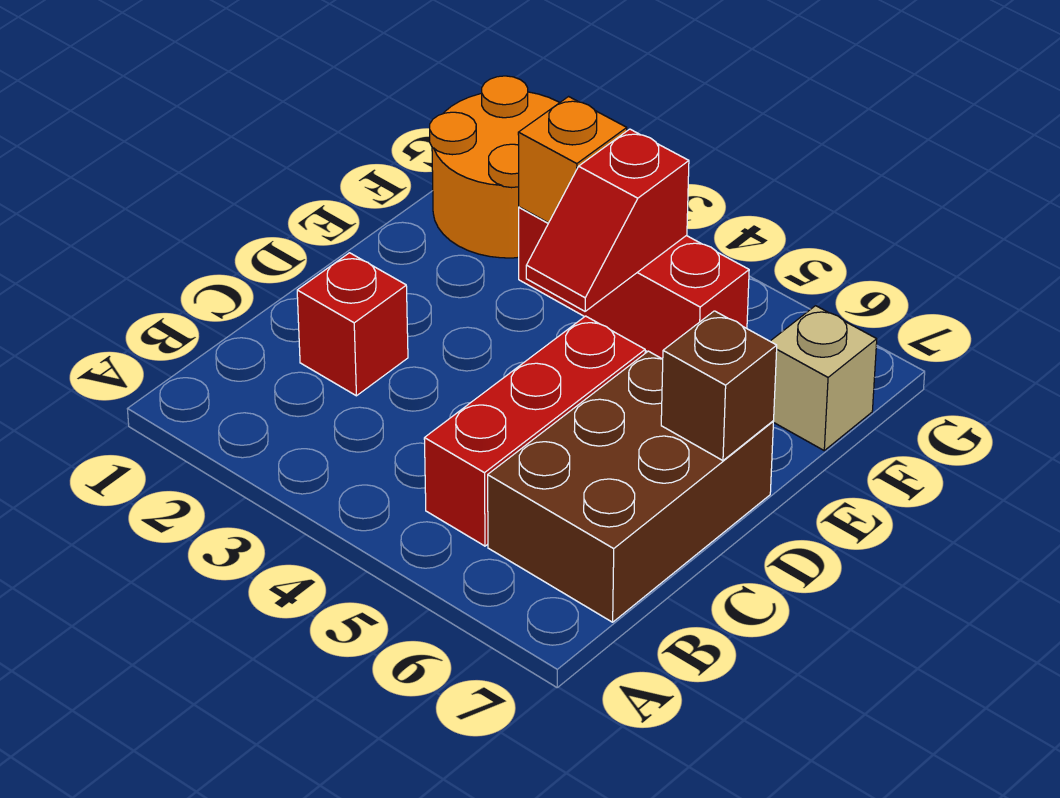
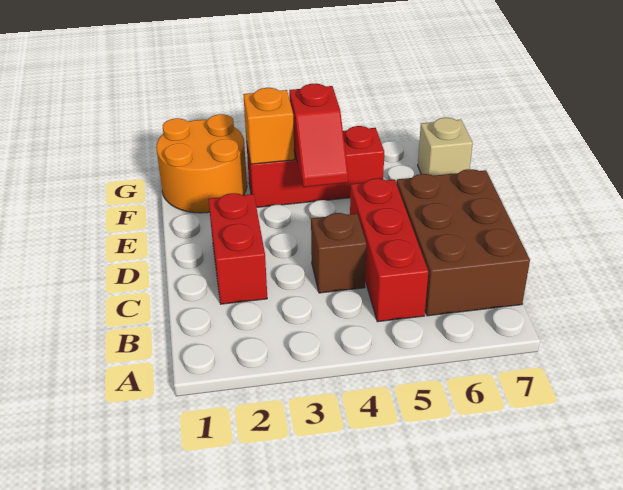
red 1x1 brick [297,253,408,396] -> red 1x2 brick [209,193,267,304]
brown 1x1 brick [661,311,777,461] -> brown 1x1 brick moved to [311,213,366,293]

